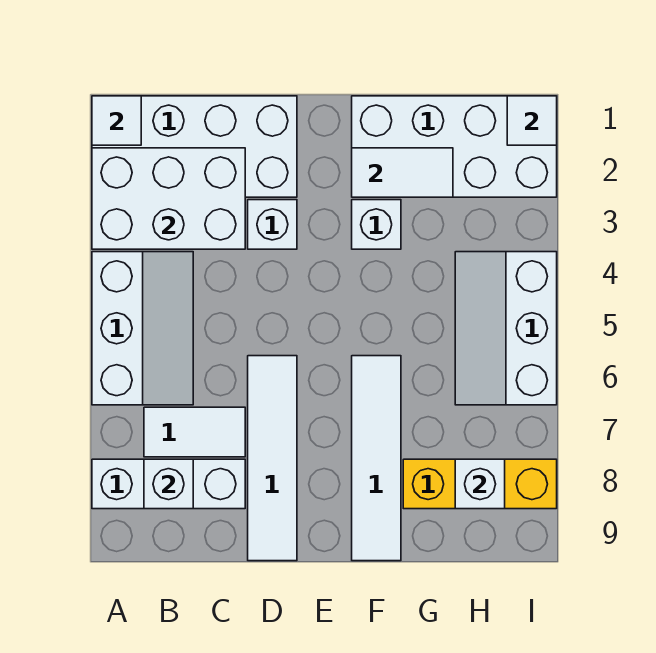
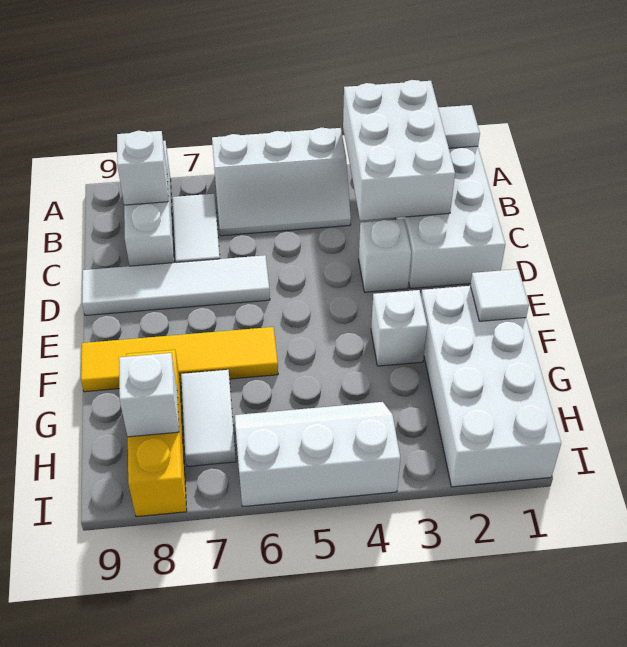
white 1x2 tile [352,148,453,197] -> white 1x2 tile moved to [181,370,236,466]
white 1x4 tile [352,356,401,561] -> yellow 1x4 tile [81,327,278,392]
white 1x1 tile [507,96,557,145] -> white 1x1 tile moved to [470,269,529,321]

